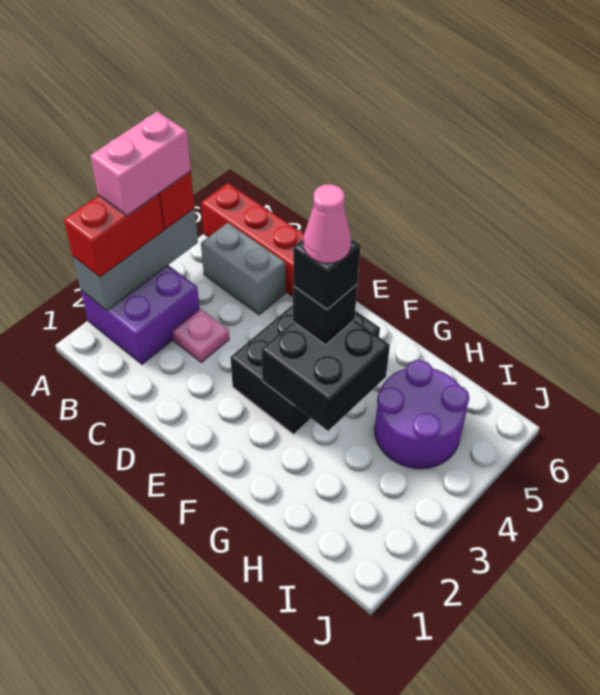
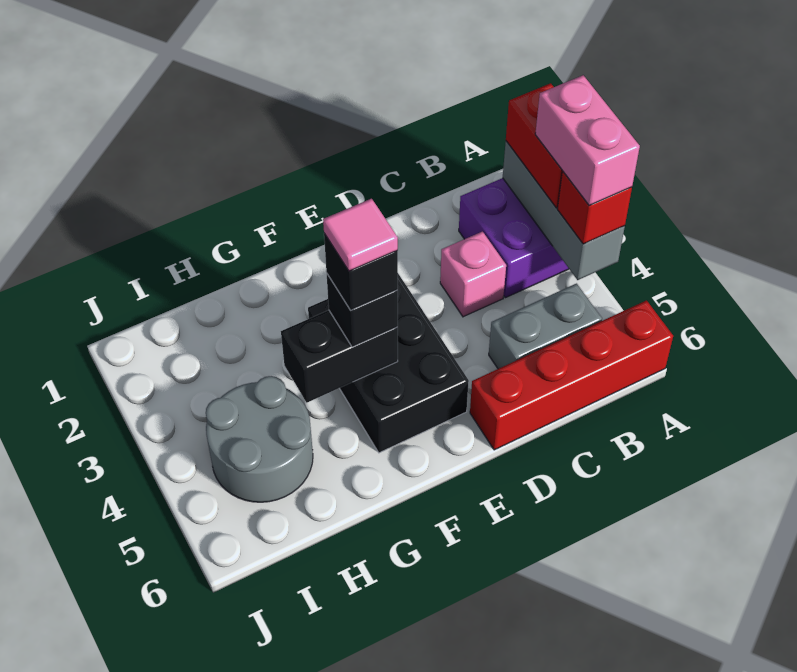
pink 1x1 plate [173,309,229,362] -> pink 1x1 brick [440,232,506,317]
black 2x2 brick [261,320,390,431] -> black 1x2 brick [281,310,398,402]
pink 1x1 cone [303,184,351,263] -> pink 1x1 tile [323,199,398,271]
purple 2x2 round brick [375,360,469,469] -> grey 2x2 round brick [206,376,313,502]

